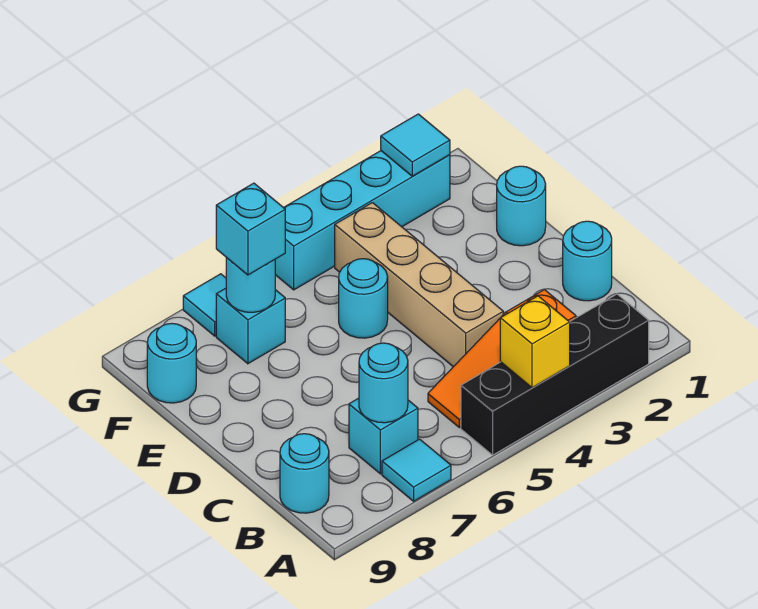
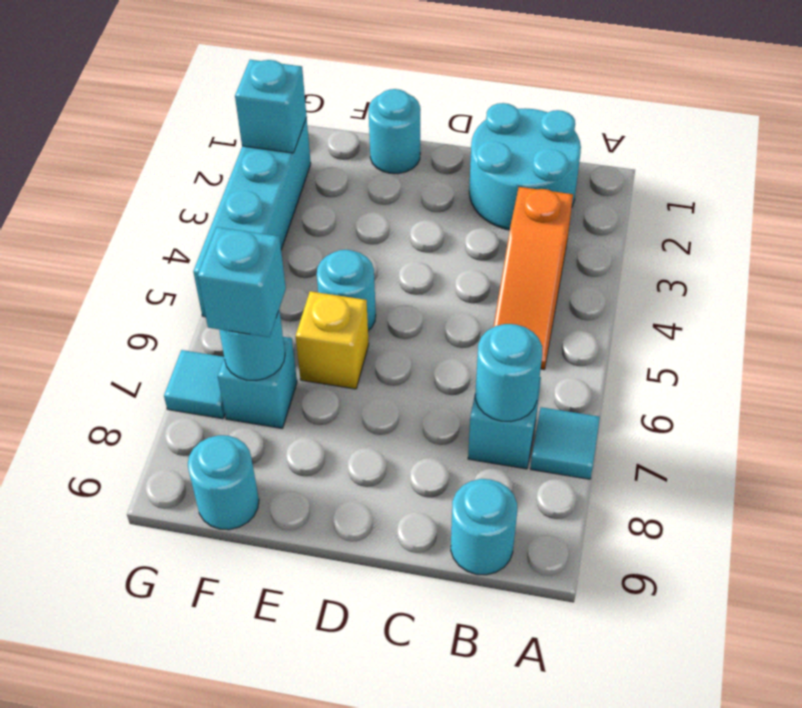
black 1x4 brick [461,294,649,455] -> none
yellow 1x1 brick [500,296,570,388] -> yellow 1x1 brick moved to [296,291,369,389]
cyan 1x1 round brick [563,221,612,301] -> cyan 2x2 round brick [469,103,581,230]
tan 1x4 brick [335,203,503,367] -> none
cyan 1x1 tile [381,114,450,176] -> cyan 1x1 brick [235,60,307,153]

